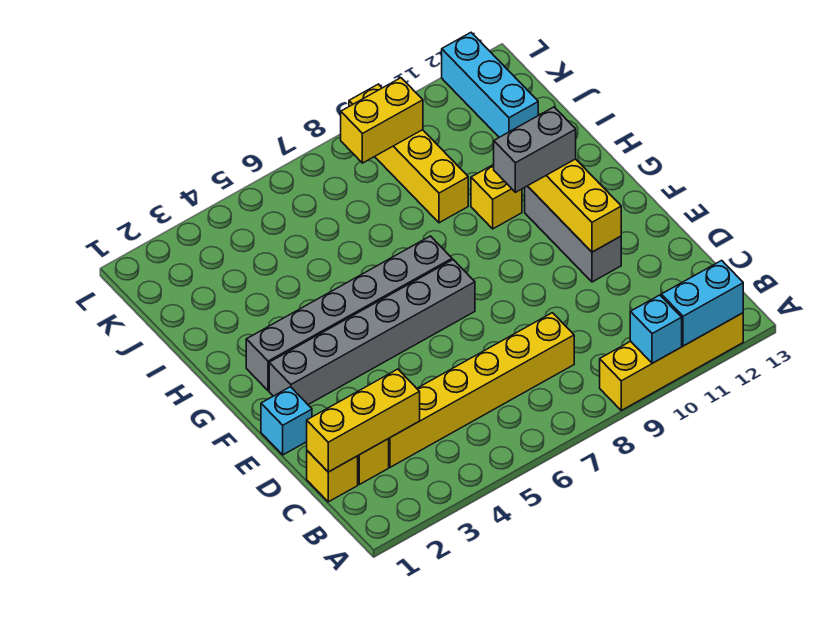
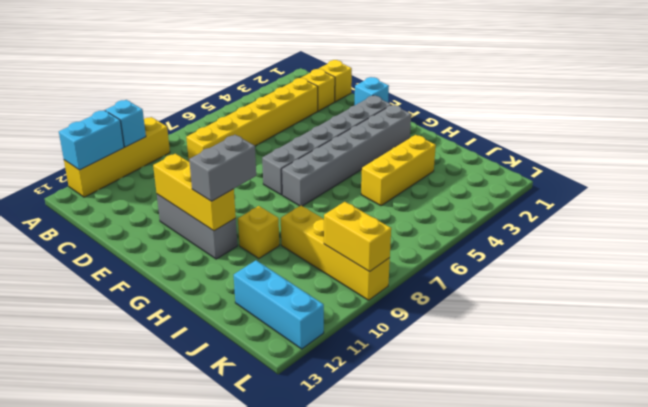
yellow 1x3 brick [307,369,420,472] -> yellow 1x3 brick moved to [361,135,436,206]
yellow 1x2 brick [341,78,423,163] -> yellow 1x2 brick turned to [324,202,391,272]

